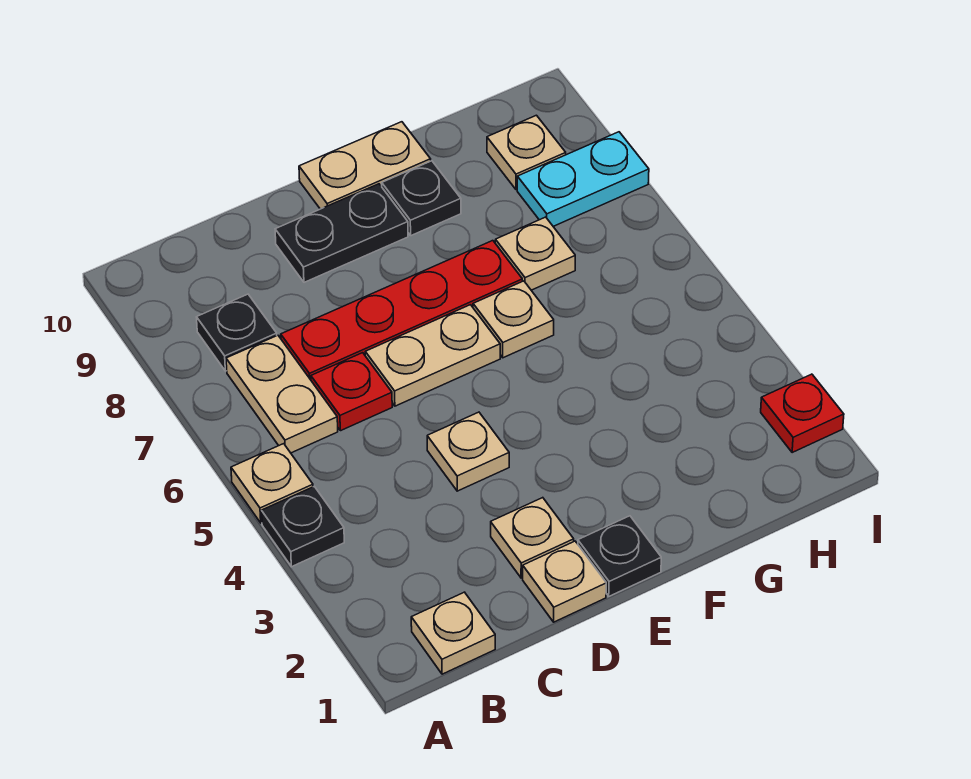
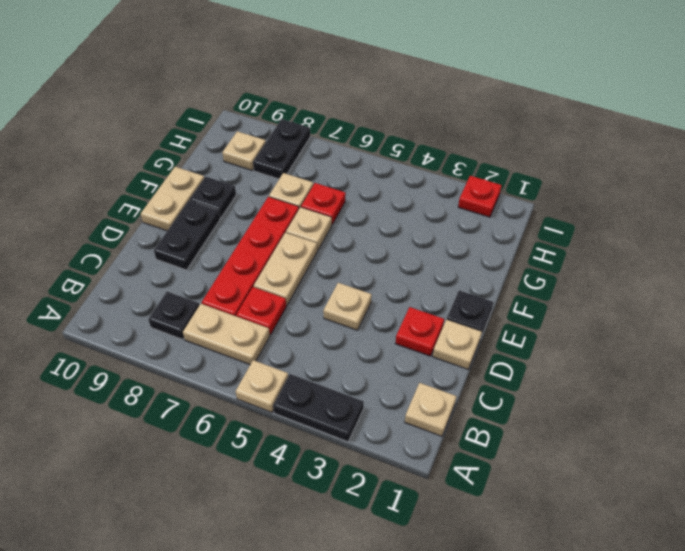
black 1x1 plate [262,487,344,567] -> black 1x2 plate [273,374,364,442]
tan 1x1 plate [491,498,574,578] -> red 1x1 plate [396,307,444,356]
none -> red 1x1 plate [301,183,346,224]
cyan 1x2 plate [517,132,649,226] -> black 1x2 plate [253,119,310,179]

